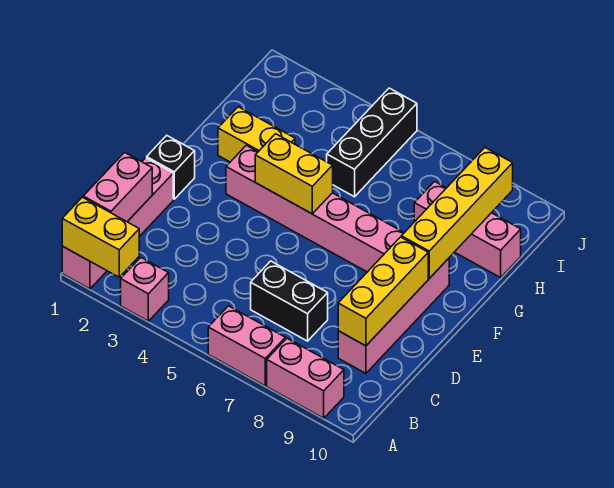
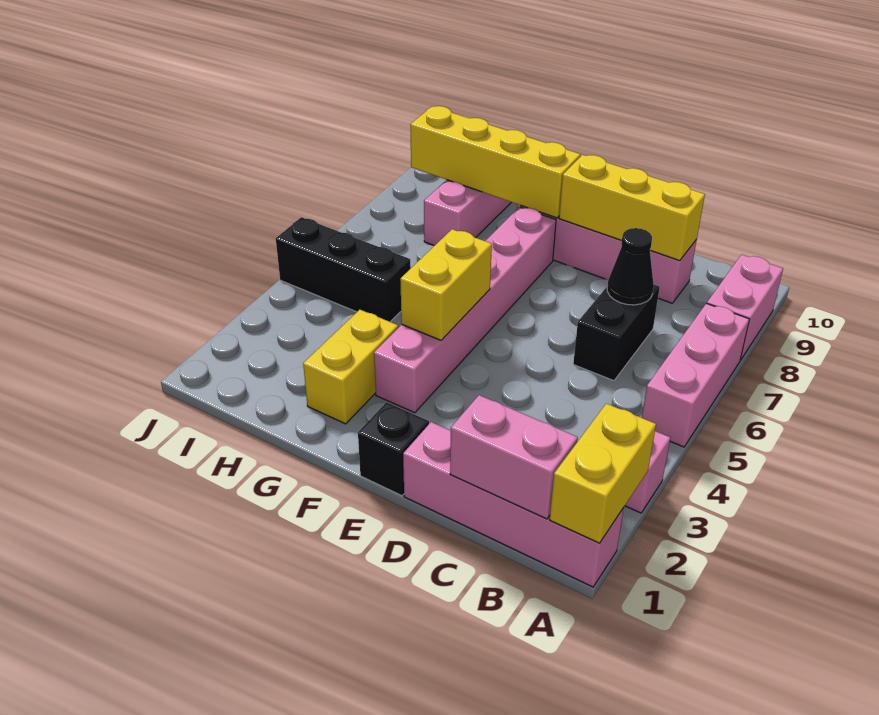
pink 1x2 brick [208,306,285,386] -> pink 1x3 brick [642,303,749,447]
none -> black 1x1 cone [607,228,654,305]

